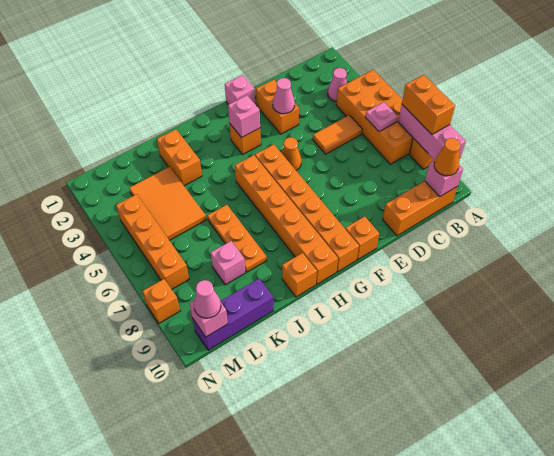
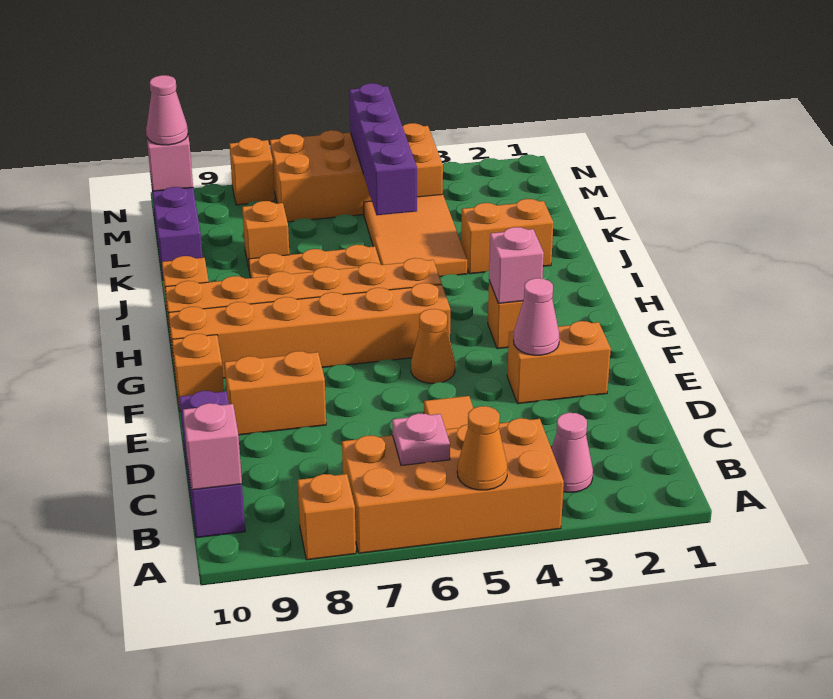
pink 1x3 brick [398,105,466,160] -> none
orange 1x2 brick [402,75,455,134] -> orange 1x2 brick moved to [224,351,326,435]
orange 1x3 brick [383,181,458,236] -> purple 1x3 brick [179,391,245,538]
orange 1x1 cone [434,138,460,176] -> orange 1x1 cone moved to [457,406,508,490]
pink 1x1 brick [225,75,255,104] -> none
orange 2x3 tile [129,167,206,240] -> orange 2x3 tile turned to [364,194,467,277]
none -> purple 1x4 brick [349,83,417,215]
pink 1x1 brick [211,241,246,285] -> orange 1x1 brick [242,201,289,268]
orange 1x4 brick [116,194,189,289] -> orange 2x4 brick [270,123,443,222]

